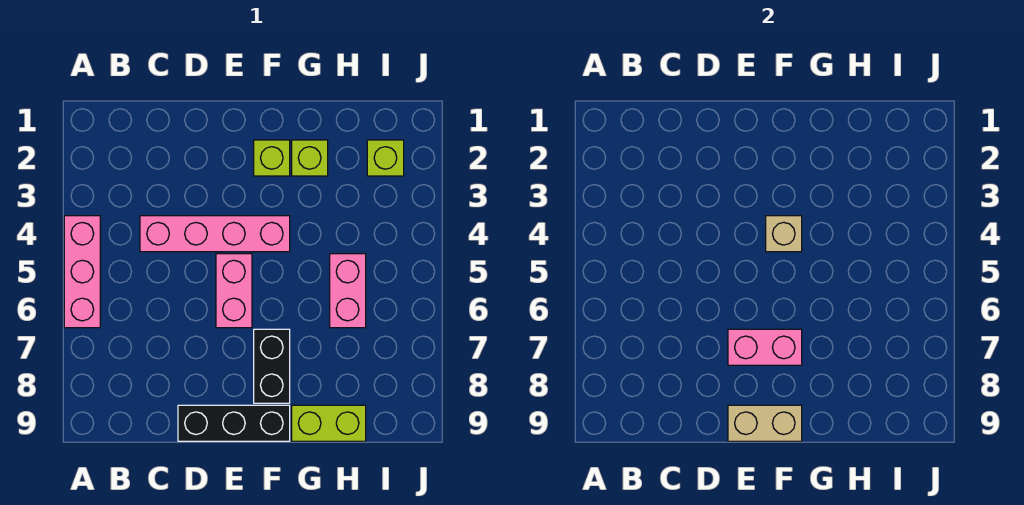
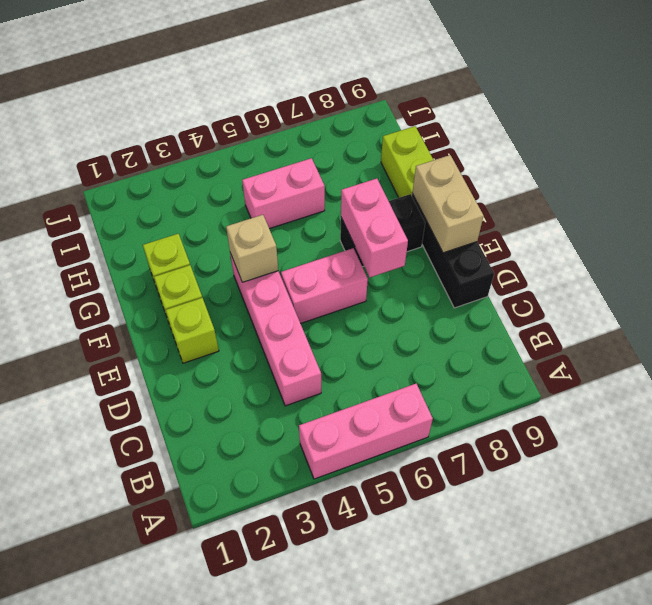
lime 1x1 brick [367,140,404,176] -> lime 1x1 brick moved to [166,298,219,363]

